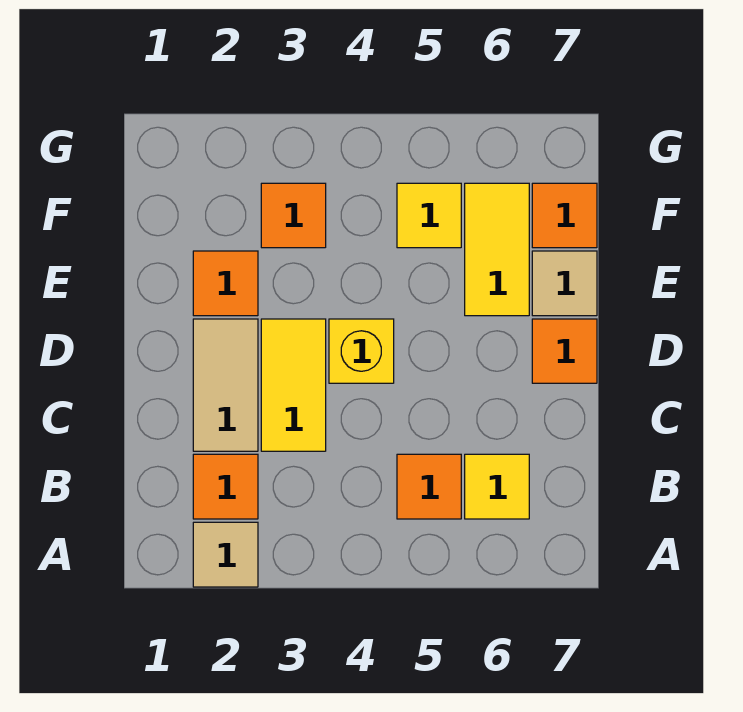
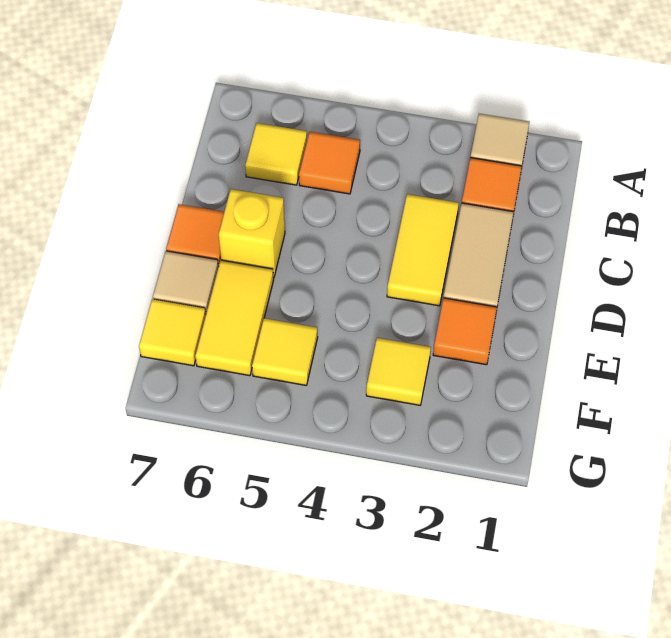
yellow 1x1 brick [329,319,394,383] -> yellow 1x1 brick moved to [219,189,285,278]
orange 1x1 tile [261,183,326,248] -> yellow 1x1 tile [366,338,431,405]
orange 1x1 tile [532,183,597,248] -> yellow 1x1 tile [139,299,206,366]

